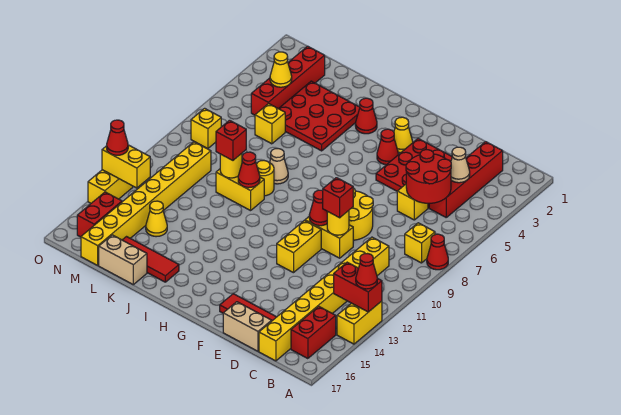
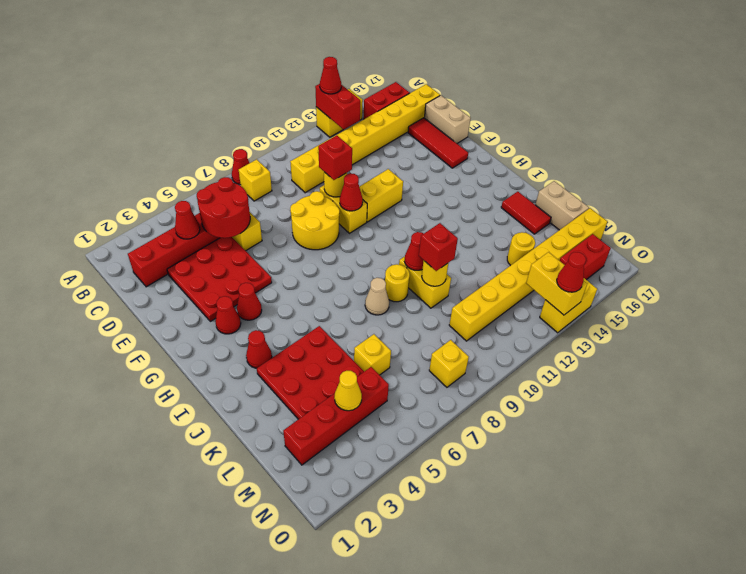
tan 1x1 cone [451,147,470,183] -> red 1x1 cone [175,201,200,239]
yellow 1x1 cone [394,117,413,153] -> red 1x1 cone [215,296,241,334]
red 1x3 tile [123,237,179,282] -> red 1x2 tile [501,192,551,234]
yellow 1x1 cone [146,201,167,237] -> yellow 1x1 round brick [507,232,535,266]

